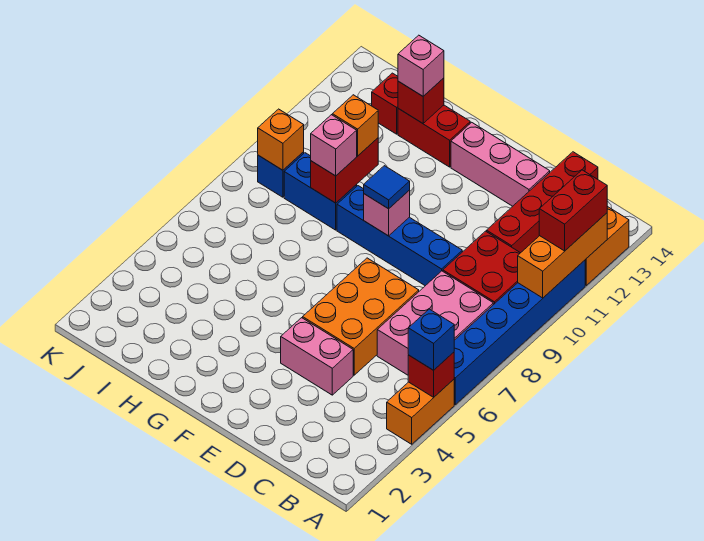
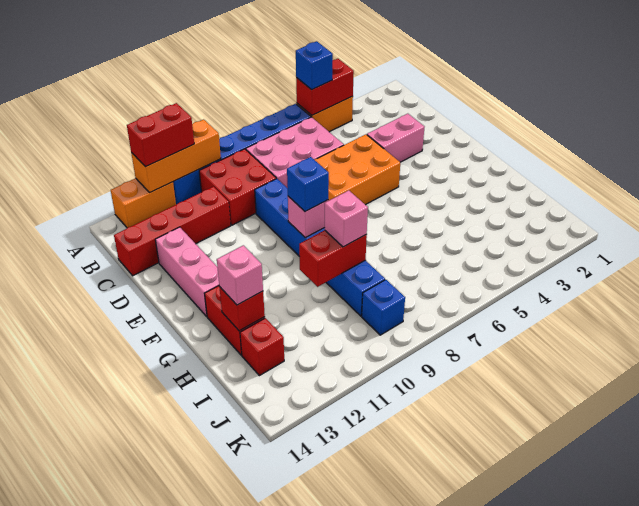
red 1x1 brick [408,352,454,397] -> red 1x2 brick [296,59,354,115]
pink 1x2 brick [281,318,353,395] -> pink 1x2 brick turned to [367,114,424,162]
blue 1x1 tile [364,166,410,209] -> blue 1x1 brick [287,157,329,212]
orange 1x1 brick [332,95,378,156] -> none
orange 1x1 brick [258,109,304,170] -> none

